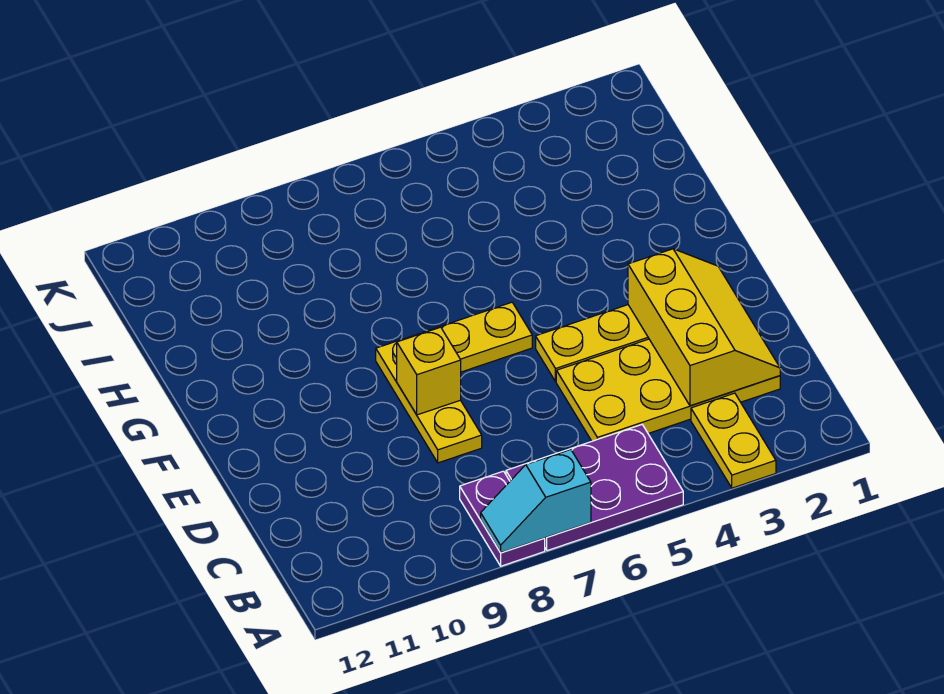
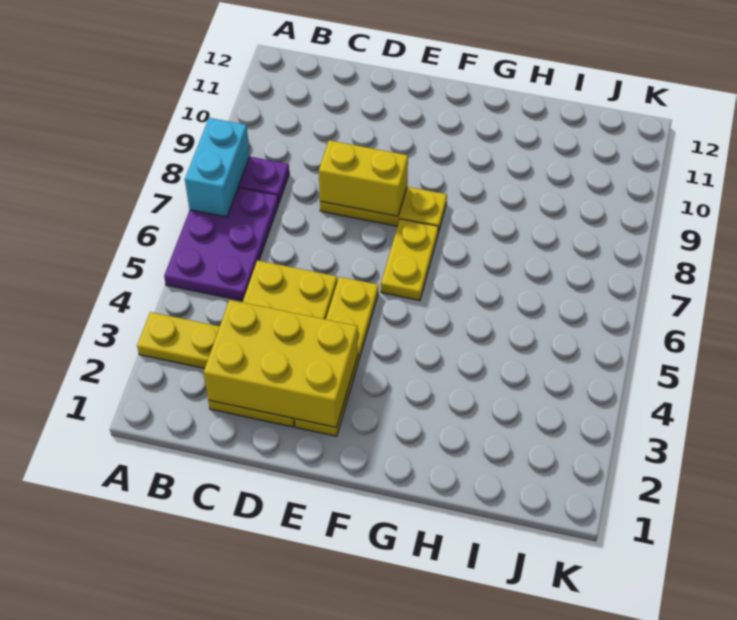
cyan 1x2 slope [481,449,591,553] -> cyan 1x2 brick [185,118,250,217]
yellow 2x3 slope [628,249,780,406] -> yellow 2x3 brick [204,300,358,428]
yellow 1x1 brick [397,327,461,415] -> yellow 1x2 brick [319,140,408,216]

